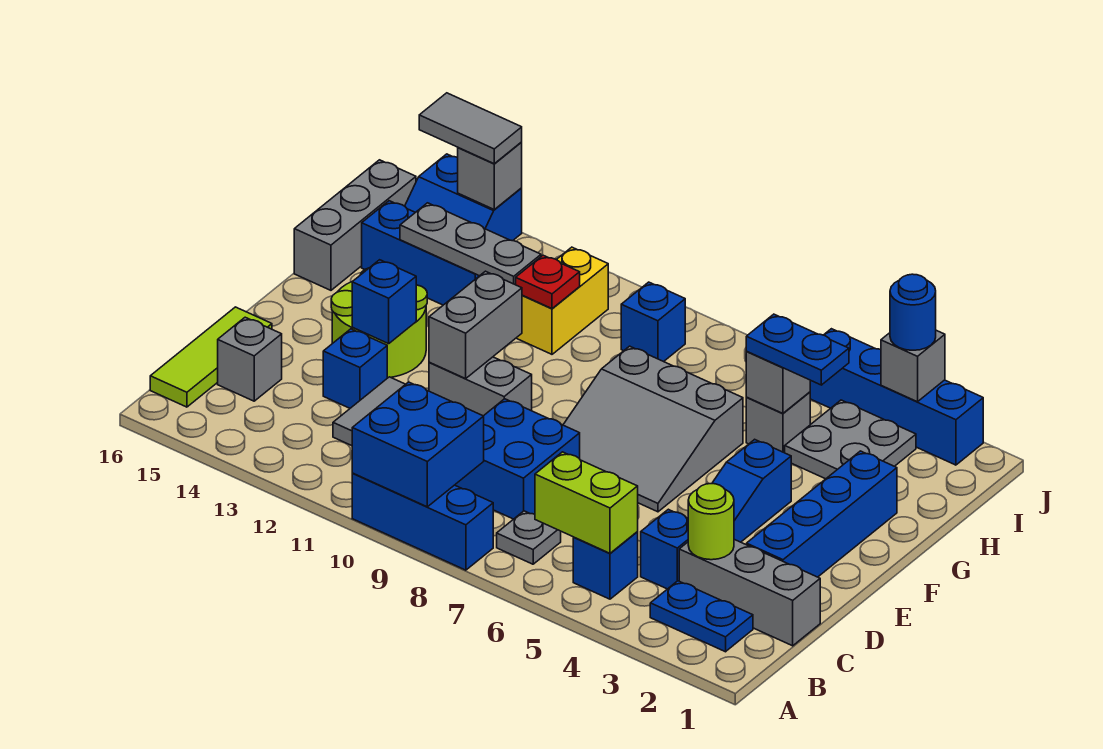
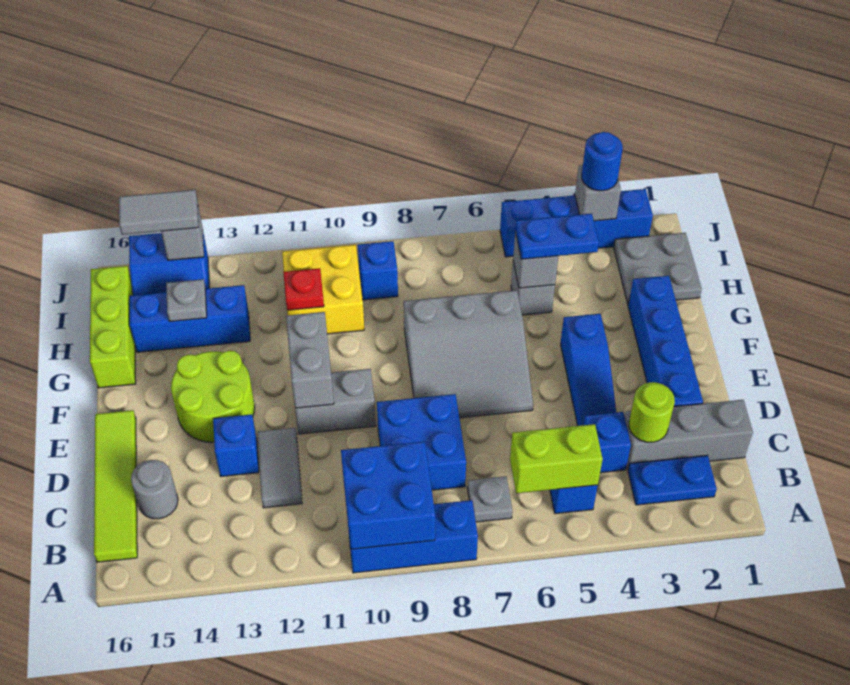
lime 1x3 tile [150,307,272,407] -> lime 1x4 tile [94,410,137,562]
grey 1x1 brick [218,317,282,401] -> grey 1x1 round brick [131,460,178,519]
blue 1x1 brick [352,260,416,344] -> none
grey 1x3 brick [294,160,416,290] -> lime 1x3 brick [90,266,136,388]
grey 2x2 plate [785,400,916,479] -> grey 2x2 plate moved to [614,233,702,304]
yellow 1x2 brick [517,247,608,354] -> yellow 2x2 brick [282,245,364,334]
grey 1x3 plate [400,203,541,285] -> grey 1x1 plate [166,279,207,322]

